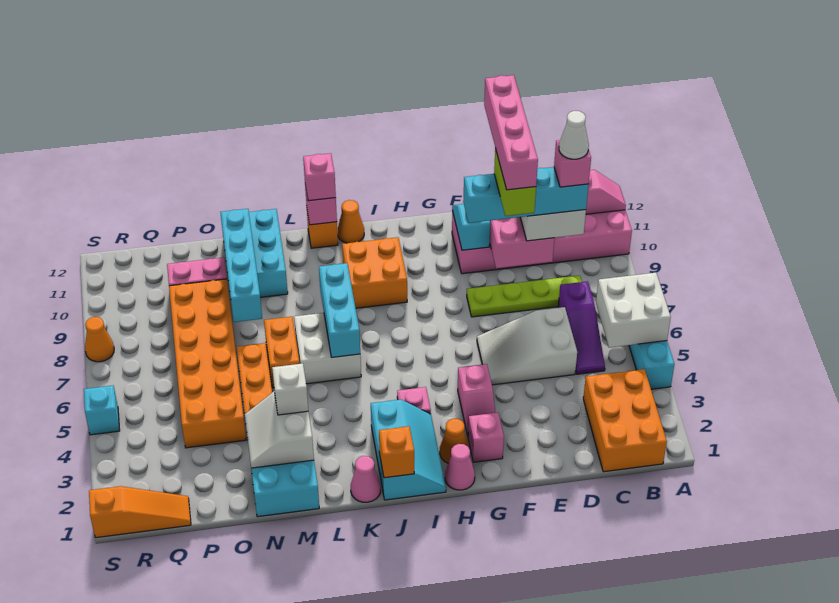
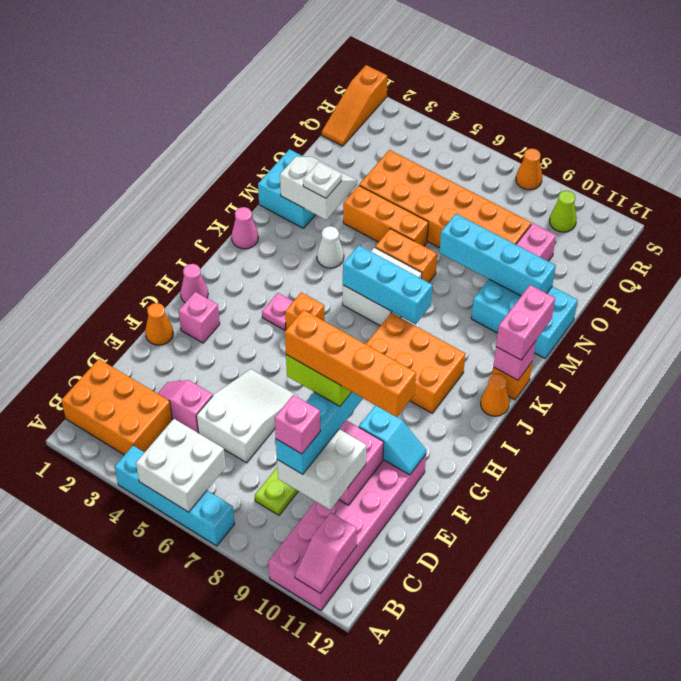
purple 1x3 slope [558,281,605,374] -> none
white 1x1 cone [559,111,589,159] -> white 1x1 cone moved to [317,226,344,268]
pink 1x4 brick [484,75,538,190] -> orange 1x4 brick [285,310,416,417]
pink 1x2 slope [458,364,495,436] -> pink 1x2 slope moved to [158,380,213,433]
orange 1x1 cone [440,419,469,463] -> orange 1x1 cone moved to [145,303,173,345]
cyan 2x3 slope [371,399,446,500] -> none
orange 2x2 brick [342,237,407,308] -> orange 2x3 brick [366,313,465,413]
orange 1x1 brick [379,426,414,478] -> orange 1x1 brick moved to [285,292,325,330]
pink 1x1 brick [303,153,336,201] -> pink 1x2 brick [496,285,555,360]
white 1x1 brick [272,363,308,415] -> white 1x1 plate [303,162,342,198]
none -> lime 1x1 cone [550,191,577,232]
cyan 1x1 brick [84,386,120,435] -> none

